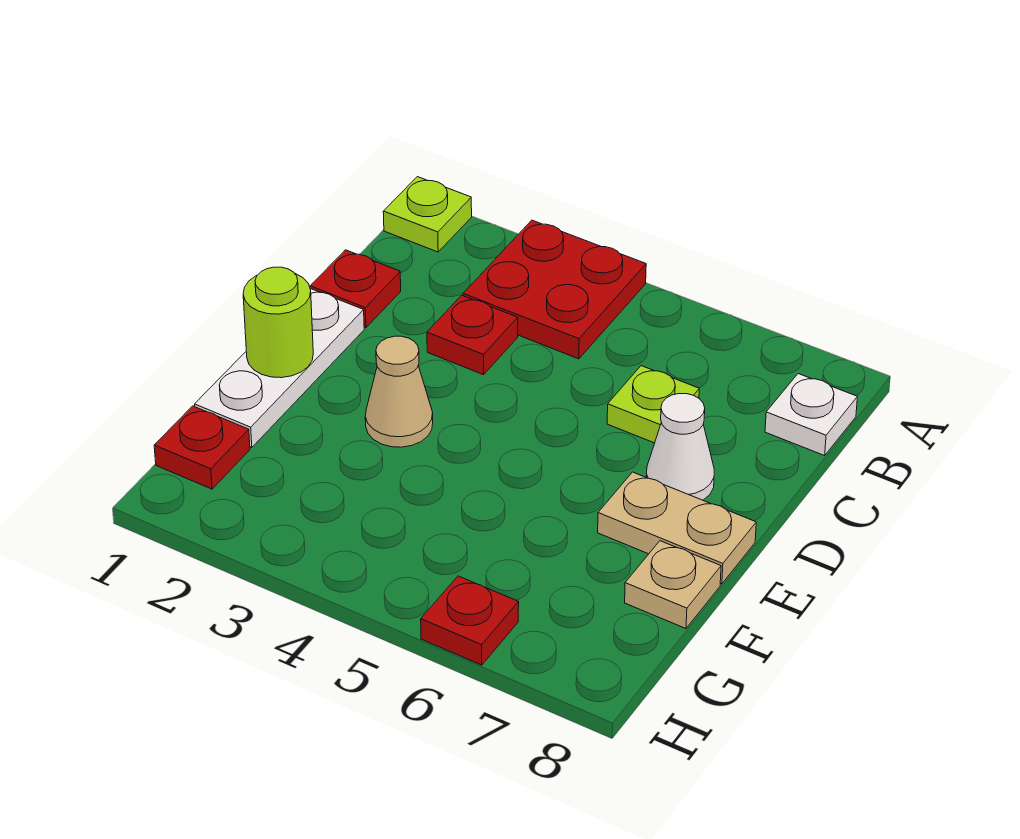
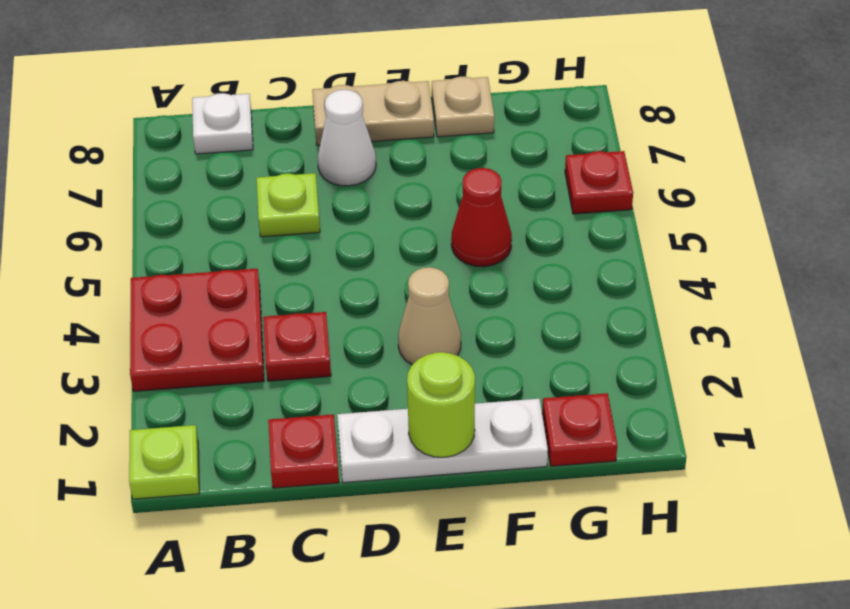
tan 1x2 plate [598,472,756,584] -> tan 1x2 plate turned to [312,81,434,145]
none -> red 1x1 cone [451,168,512,267]

